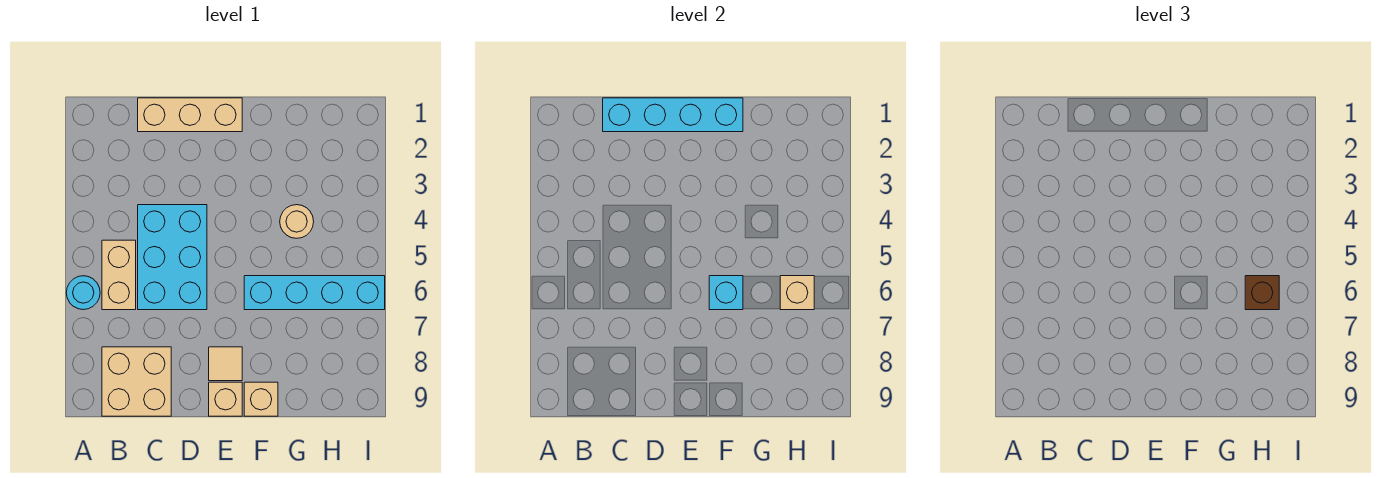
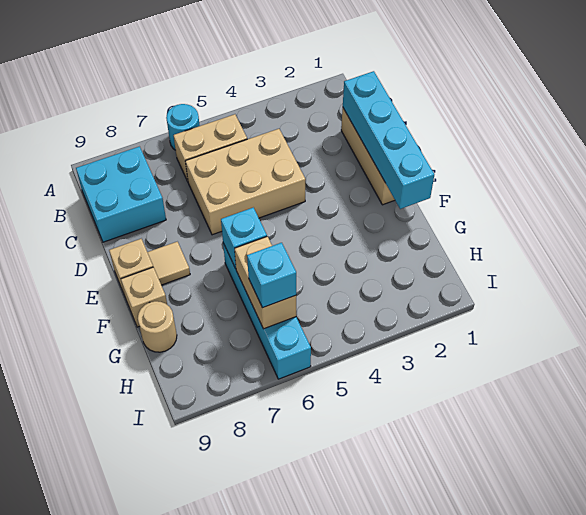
tan 2x2 brick [102,347,171,416] -> cyan 2x2 brick [76,147,166,242]
cyan 2x3 brick [138,205,207,310] -> tan 2x3 brick [186,129,306,235]
tan 1x1 round brick [280,205,314,238] -> tan 1x1 round brick moved to [138,301,177,352]
tan 1x1 brick [780,276,814,310] -> tan 1x2 brick [235,236,296,329]
brown 1x1 brick [1245,276,1279,310] -> cyan 1x1 brick [247,243,296,308]

